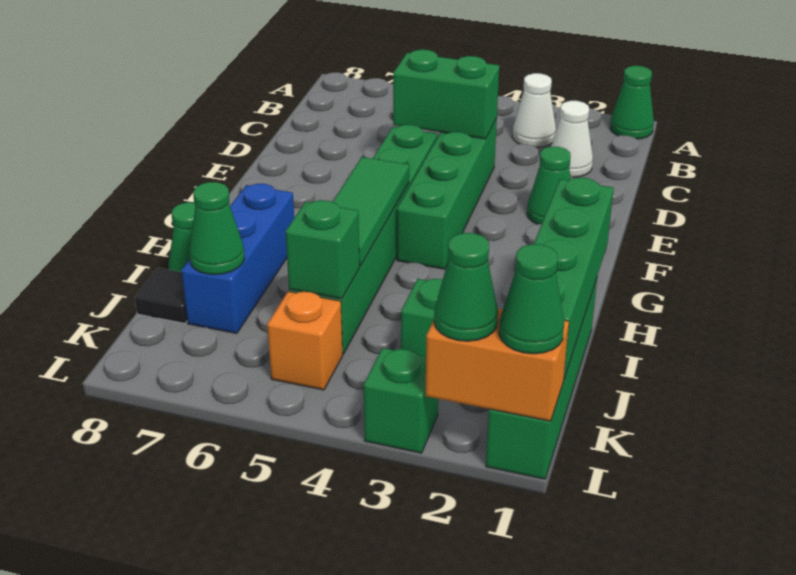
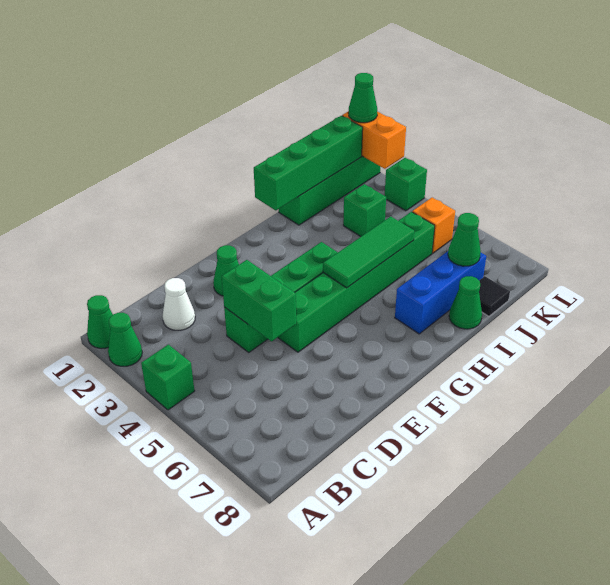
white 1x1 cone [512,73,556,148] -> none
green 1x1 brick [285,200,360,299] -> green 1x1 brick moved to [141,345,194,410]
green 1x1 cone [434,233,498,341] -> green 1x1 cone moved to [108,313,142,366]

